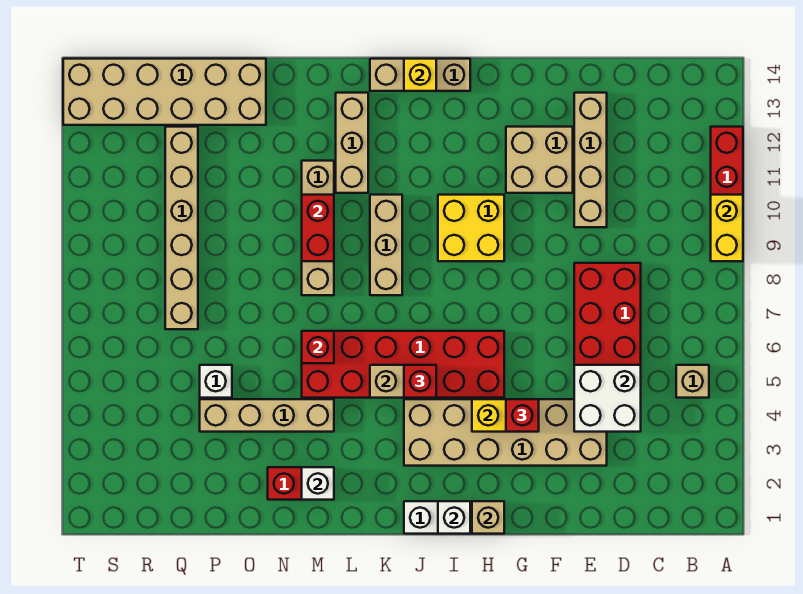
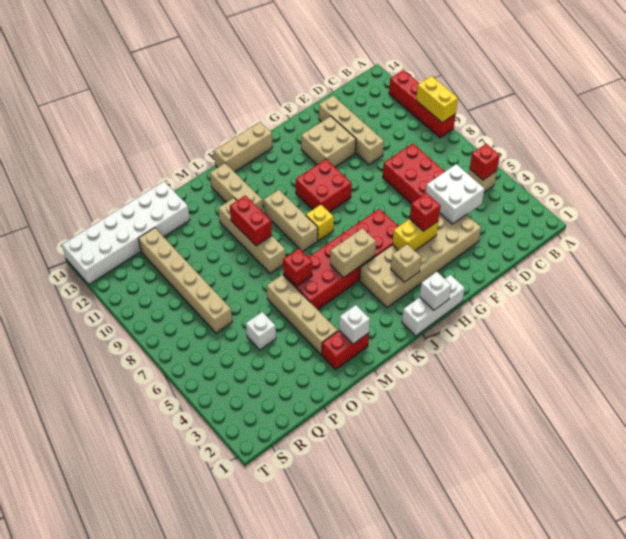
tan 1x1 brick [472,501,504,534] -> tan 1x1 brick moved to [391,244,421,282]
yellow 2x2 brick [438,195,504,261] -> red 2x2 brick [296,159,352,212]
red 1x1 brick [404,365,436,398] -> red 1x1 brick moved to [470,144,500,180]
yellow 1x1 brick [404,59,436,91] -> yellow 1x1 brick moved to [306,205,334,241]
tan 1x4 brick [200,399,334,432] -> tan 1x4 brick turned to [267,275,338,355]
tan 2x6 brick [63,59,266,125] -> white 2x6 brick [62,182,190,284]

